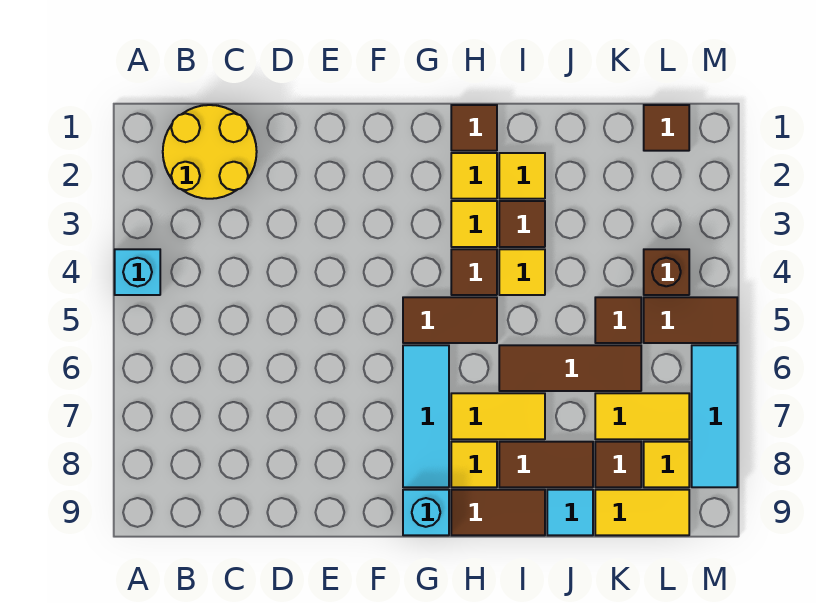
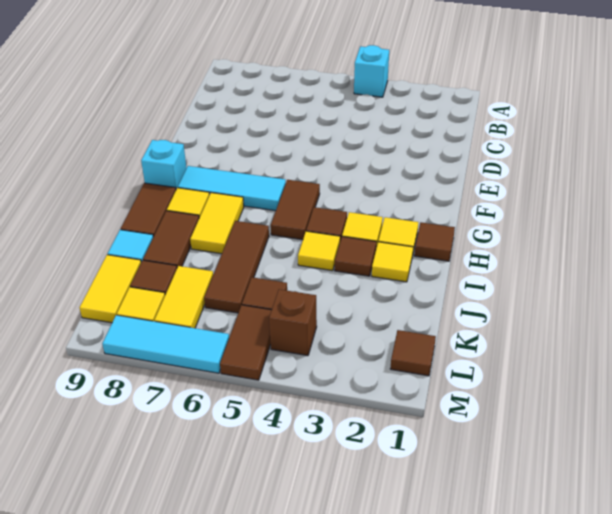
yellow 2x2 round brick [163,105,257,199] -> none

